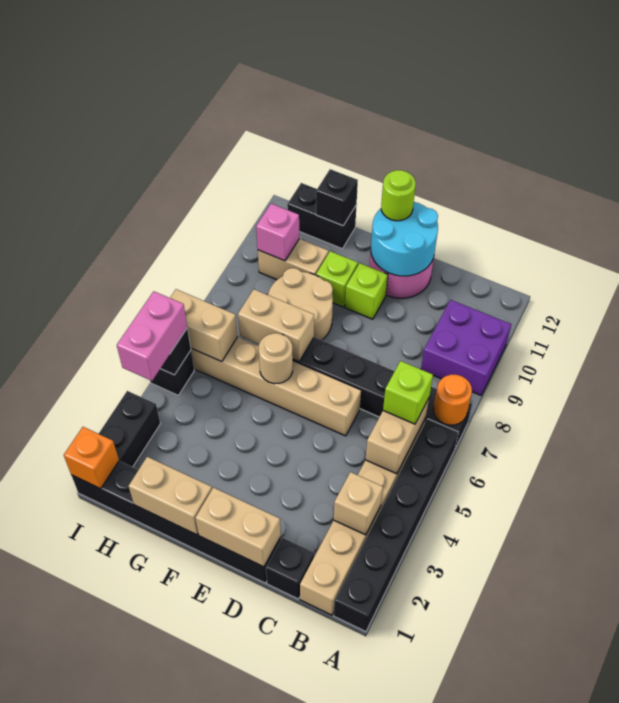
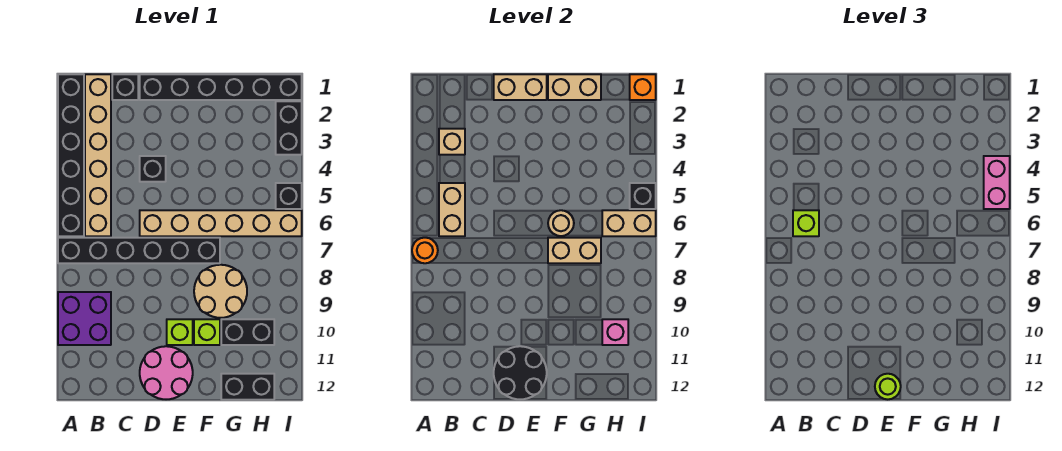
cyan 2x2 round brick [371,202,438,276] -> black 2x2 round brick [494,346,547,399]
tan 1x2 brick [258,239,329,280] -> black 1x2 brick [221,319,274,345]
black 1x1 brick [316,169,358,226] -> black 1x1 brick moved to [140,156,166,182]

